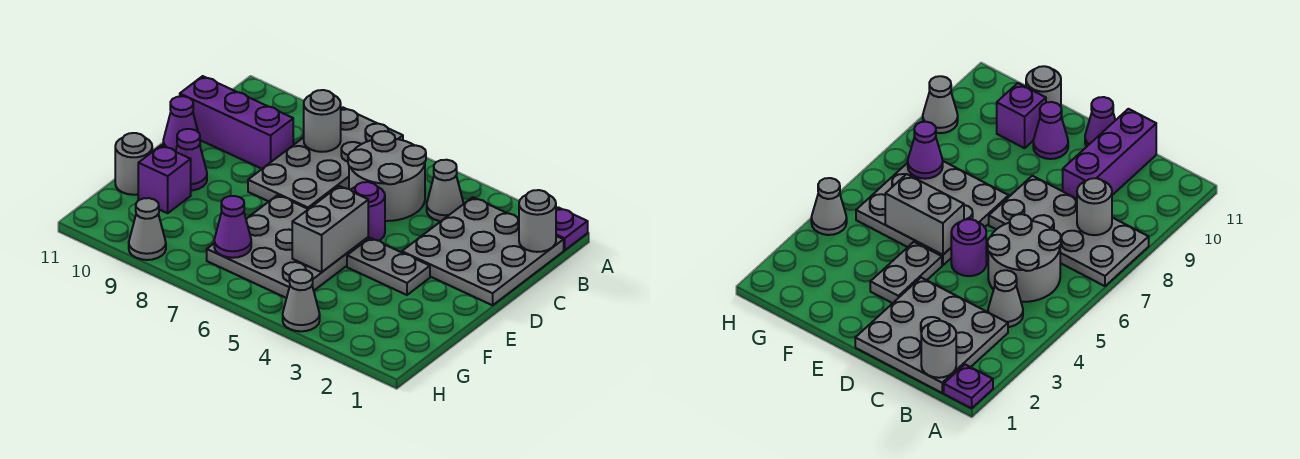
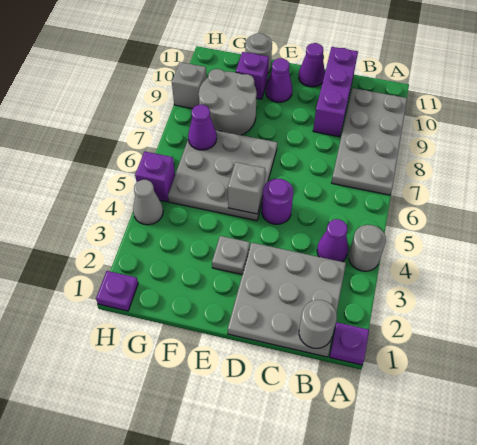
grey 2x4 plate [248,108,403,209] -> grey 2x4 plate turned to [332,88,407,195]
grey 1x1 cone [427,160,464,221] -> purple 1x1 cone [317,219,348,262]
grey 2x2 round brick [348,131,426,221] -> grey 2x2 round brick moved to [199,69,257,135]
grey 1x1 round brick [304,90,341,152] -> grey 1x1 round brick moved to [349,225,386,271]
grey 1x2 plate [347,238,430,295] -> grey 1x1 plate [212,236,250,274]
grey 1x2 brick [292,186,368,272] -> grey 1x1 brick [228,162,265,214]
none -> purple 1x1 plate [96,271,138,311]
none -> purple 1x1 brick [135,151,175,202]
grey 1x1 cone [129,198,166,260] -> grey 1x1 brick [172,62,207,109]

